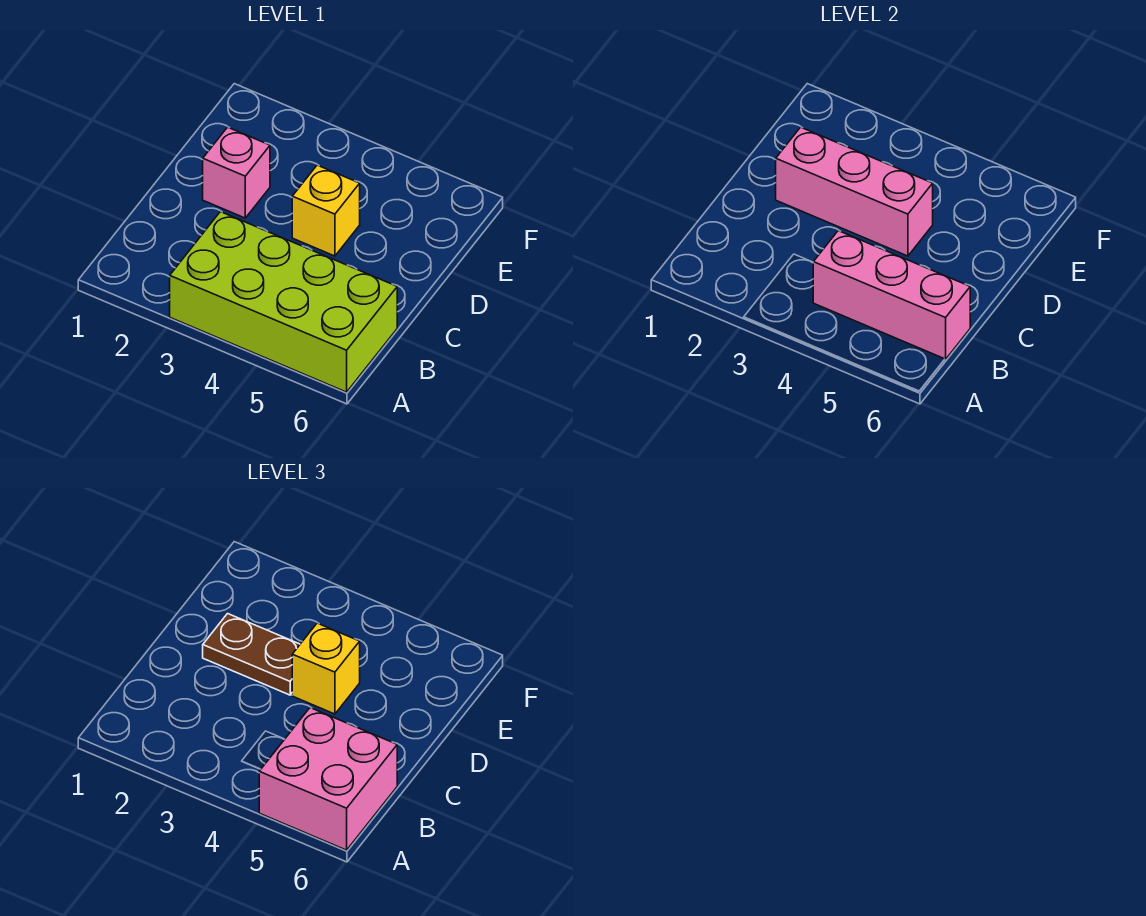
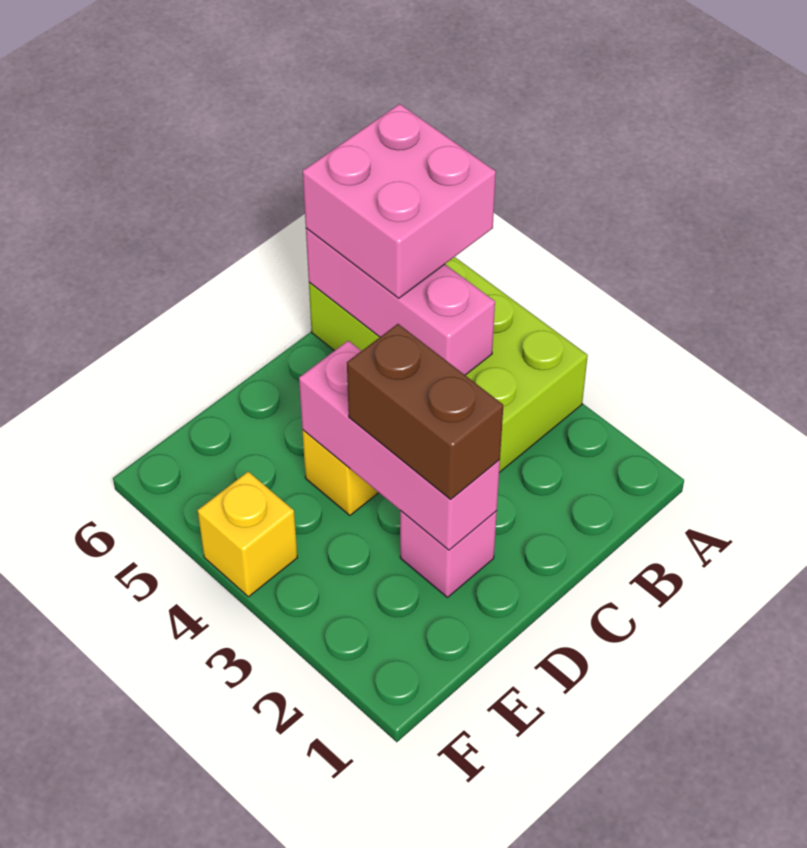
brown 1x2 plate [203,614,300,695] -> brown 1x2 brick [347,324,503,499]
yellow 1x1 brick [292,623,360,714] -> yellow 1x1 brick moved to [198,472,297,597]

